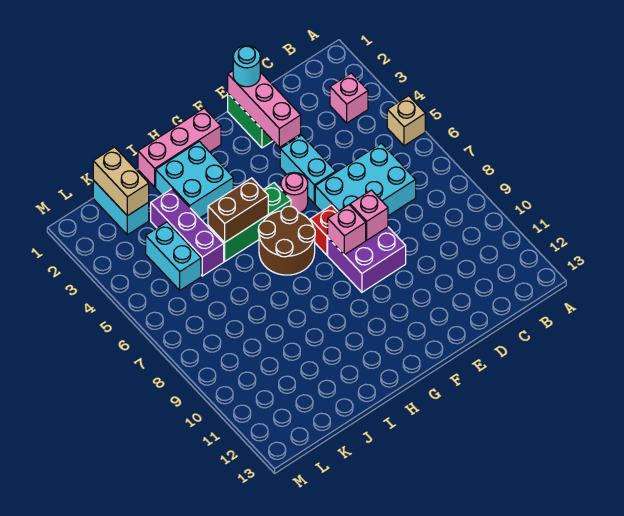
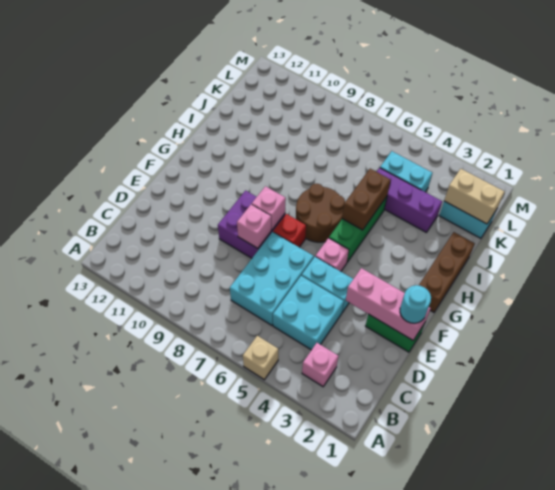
pink 1x1 round brick [281,173,308,213] -> pink 1x1 brick [315,238,349,271]
pink 1x3 brick [138,108,221,187] -> brown 1x3 brick [419,232,475,312]
cyan 2x2 brick [156,141,233,218] -> cyan 2x2 brick moved to [273,276,344,350]

